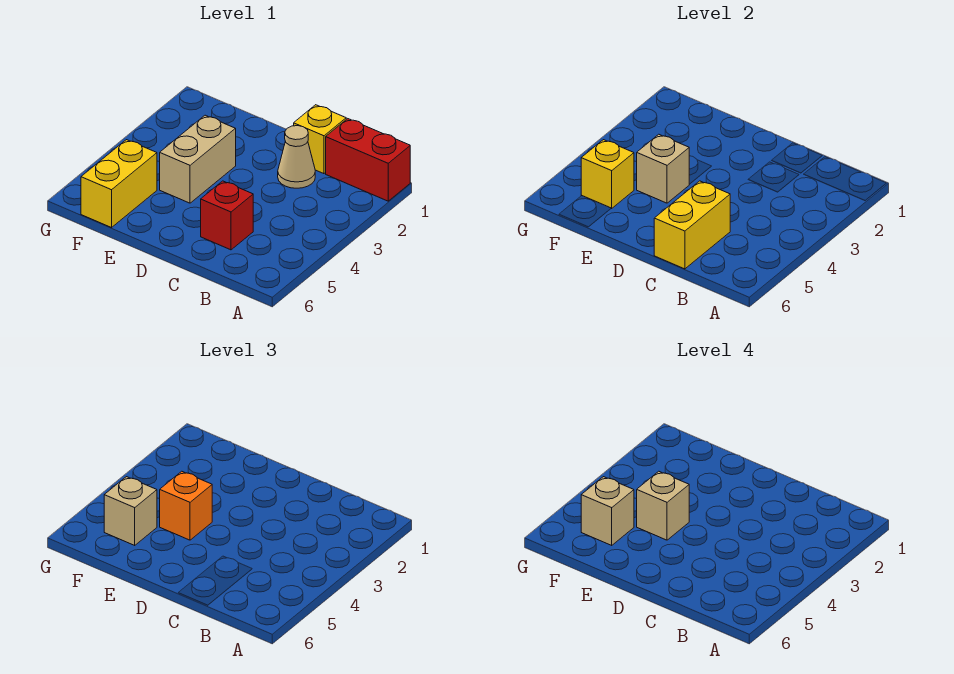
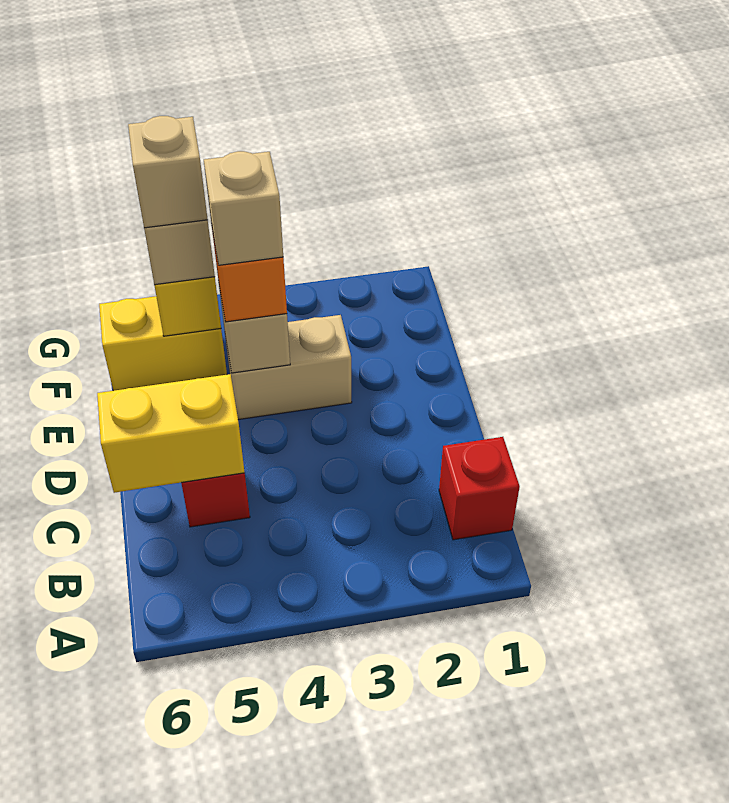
red 1x2 brick [326,119,410,201] -> red 1x1 brick [439,437,520,540]
yellow 1x1 brick [294,105,346,174] -> none
tan 1x1 cone [278,126,315,188] -> none

